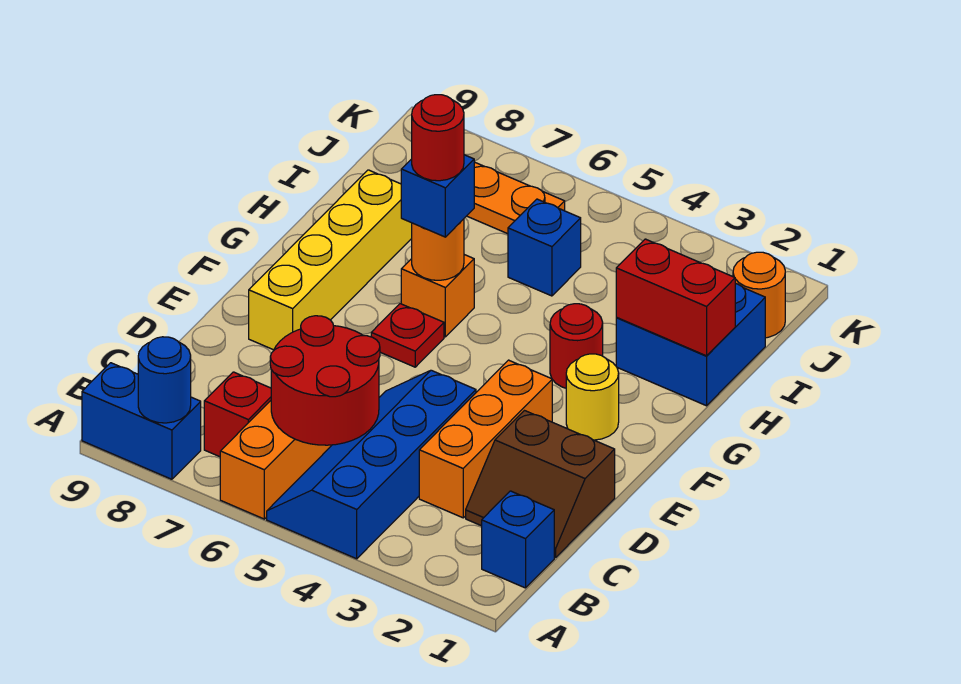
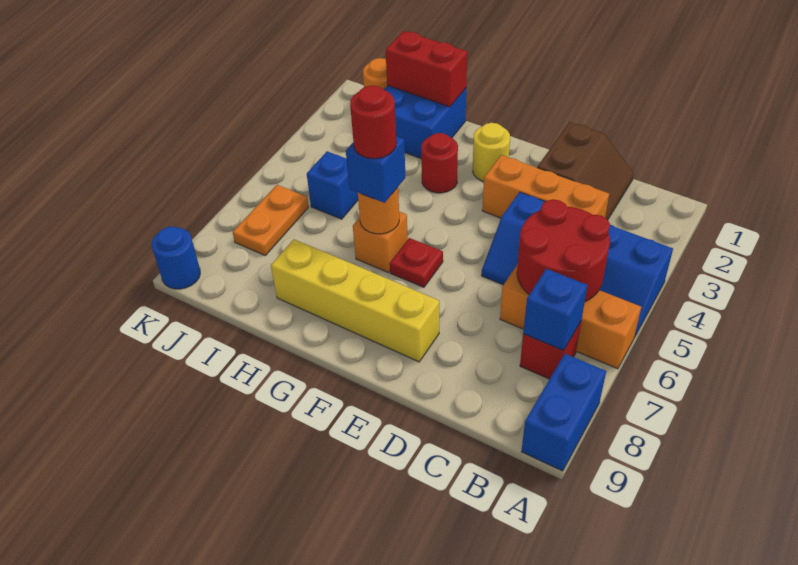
blue 1x1 round brick [138,337,191,423] -> blue 1x1 round brick moved to [152,226,200,289]
blue 1x1 brick [482,491,554,588] -> blue 1x1 brick moved to [523,269,587,351]
red 1x2 brick [616,239,735,356] -> red 1x2 brick turned to [386,31,467,107]

